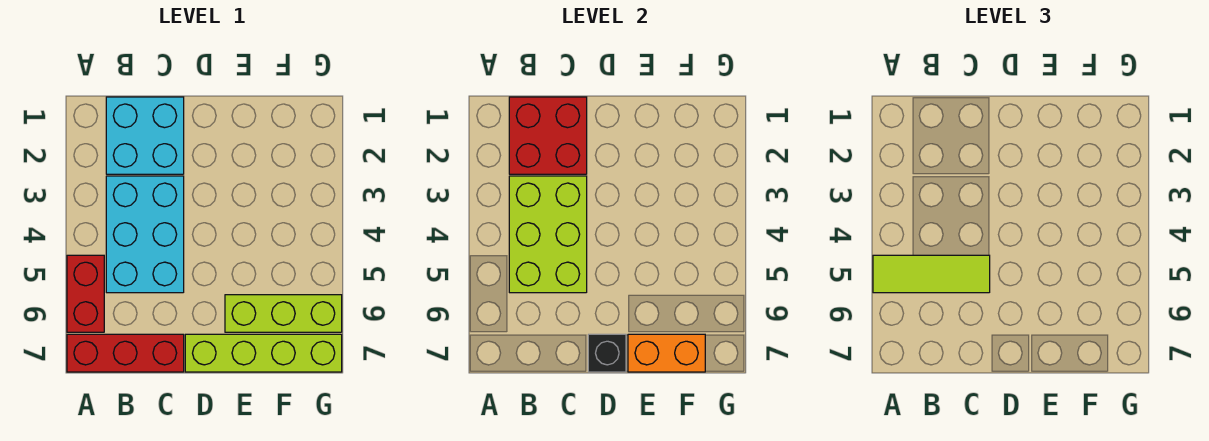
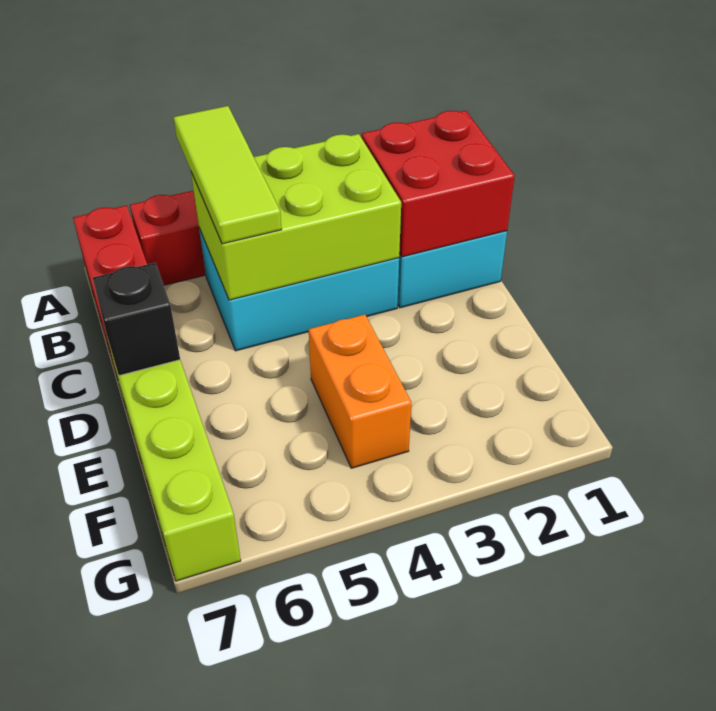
lime 1x3 brick [225,295,342,332] -> none
orange 1x2 brick [628,334,705,372] -> orange 1x2 brick moved to [309,315,412,468]

